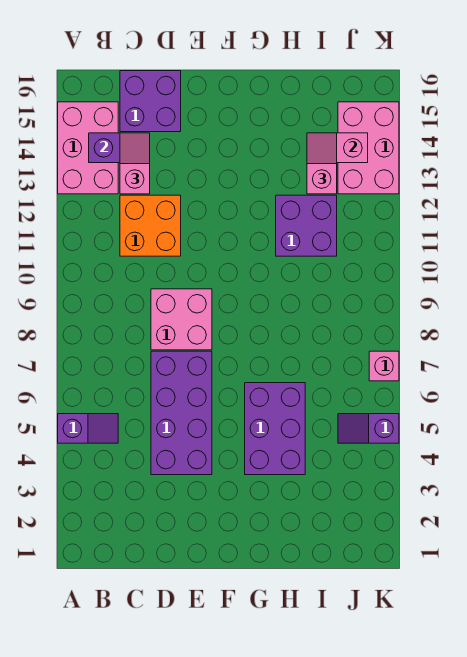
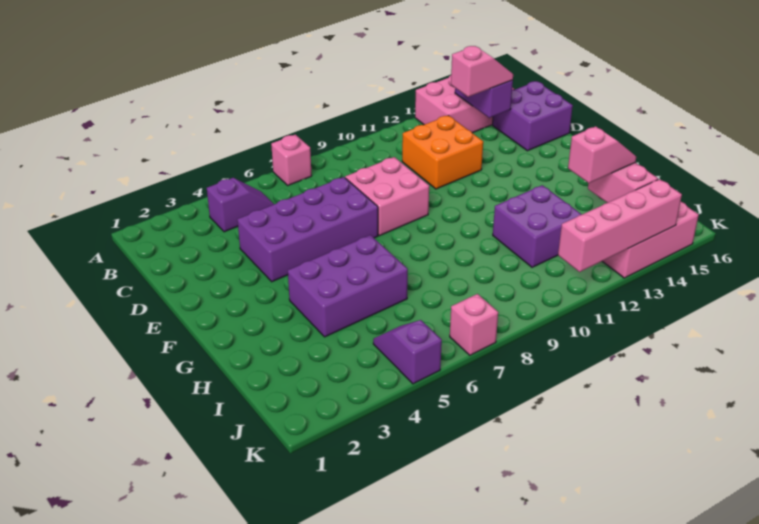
purple 1x2 slope [58,414,118,443] -> purple 1x2 slope turned to [207,178,274,232]
none -> pink 1x1 brick [271,135,312,185]
none -> pink 1x4 brick [558,179,682,272]

